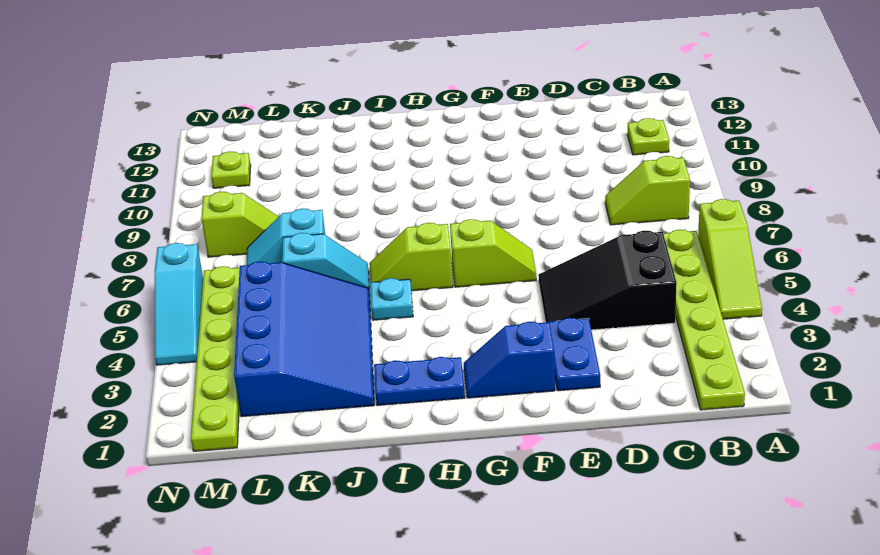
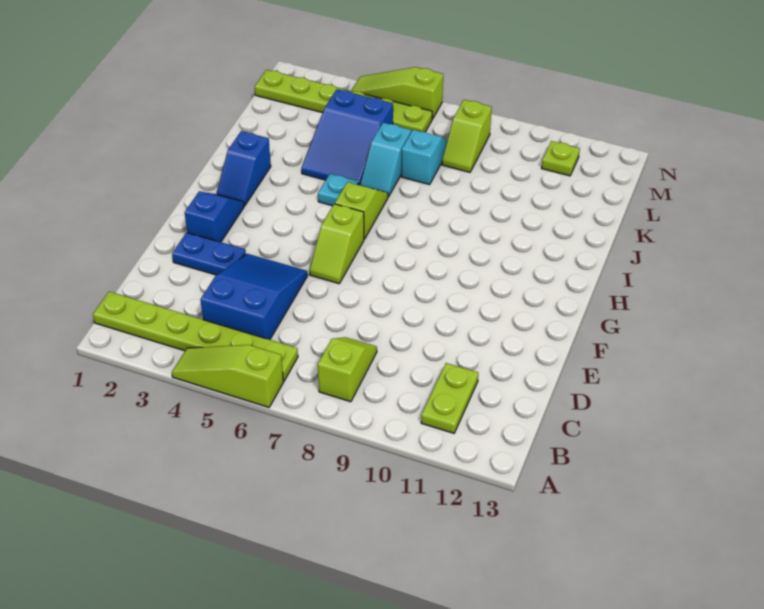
lime 1x1 plate [627,118,669,155] -> lime 1x2 plate [421,363,478,433]
black 2x3 slope [538,230,677,330] -> blue 2x3 slope [200,254,308,340]
blue 1x2 plate [374,357,465,405] -> blue 1x2 slope [217,131,271,206]
blue 3x4 slope [234,261,374,417] -> blue 2x3 slope [301,89,393,185]
cyan 1x3 slope [154,243,203,365] -> lime 1x3 slope [351,67,443,119]

